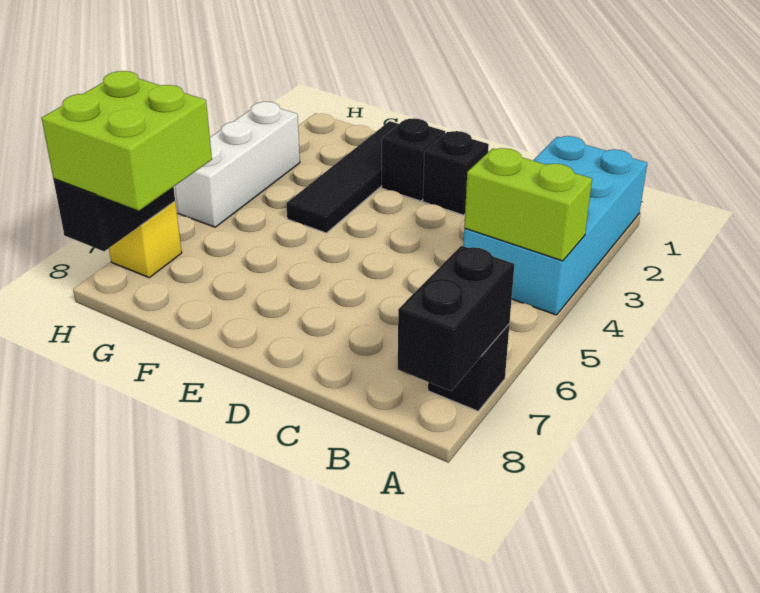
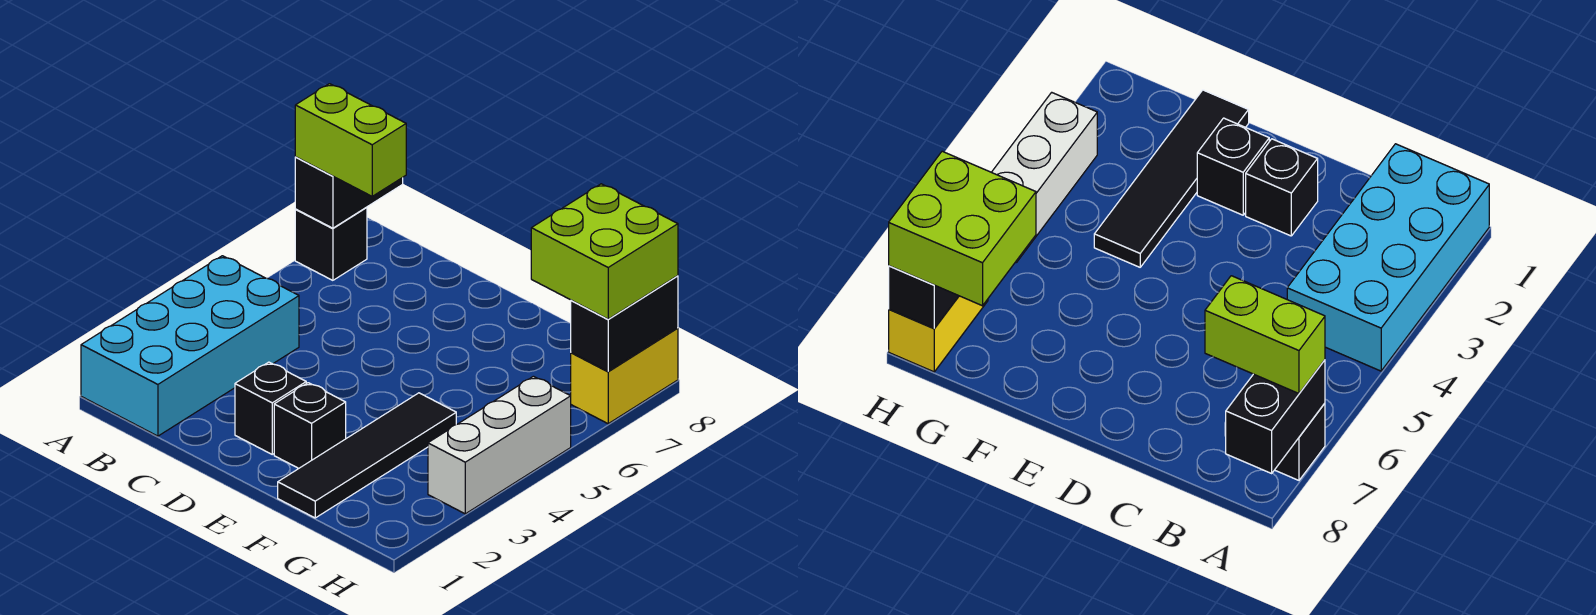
lime 1x2 brick [464,148,592,261] -> lime 1x2 brick moved to [295,84,406,196]
yellow 1x1 brick [109,201,182,278] -> yellow 1x2 brick [571,328,678,424]

